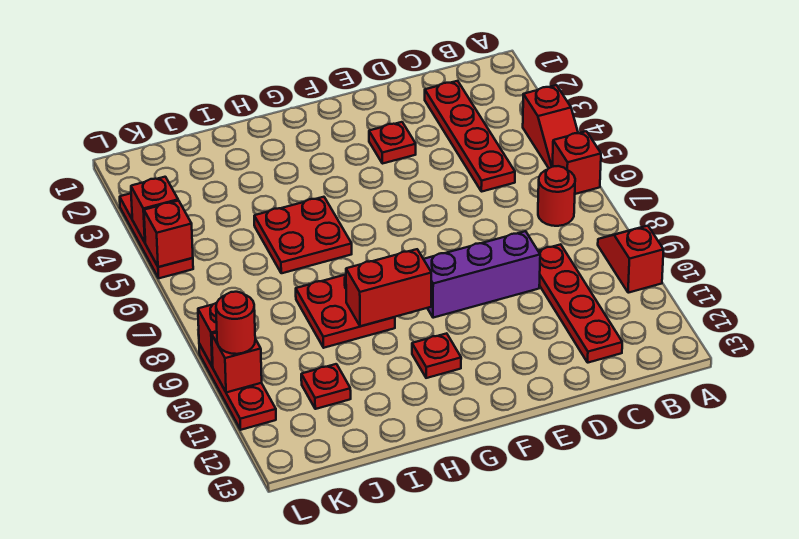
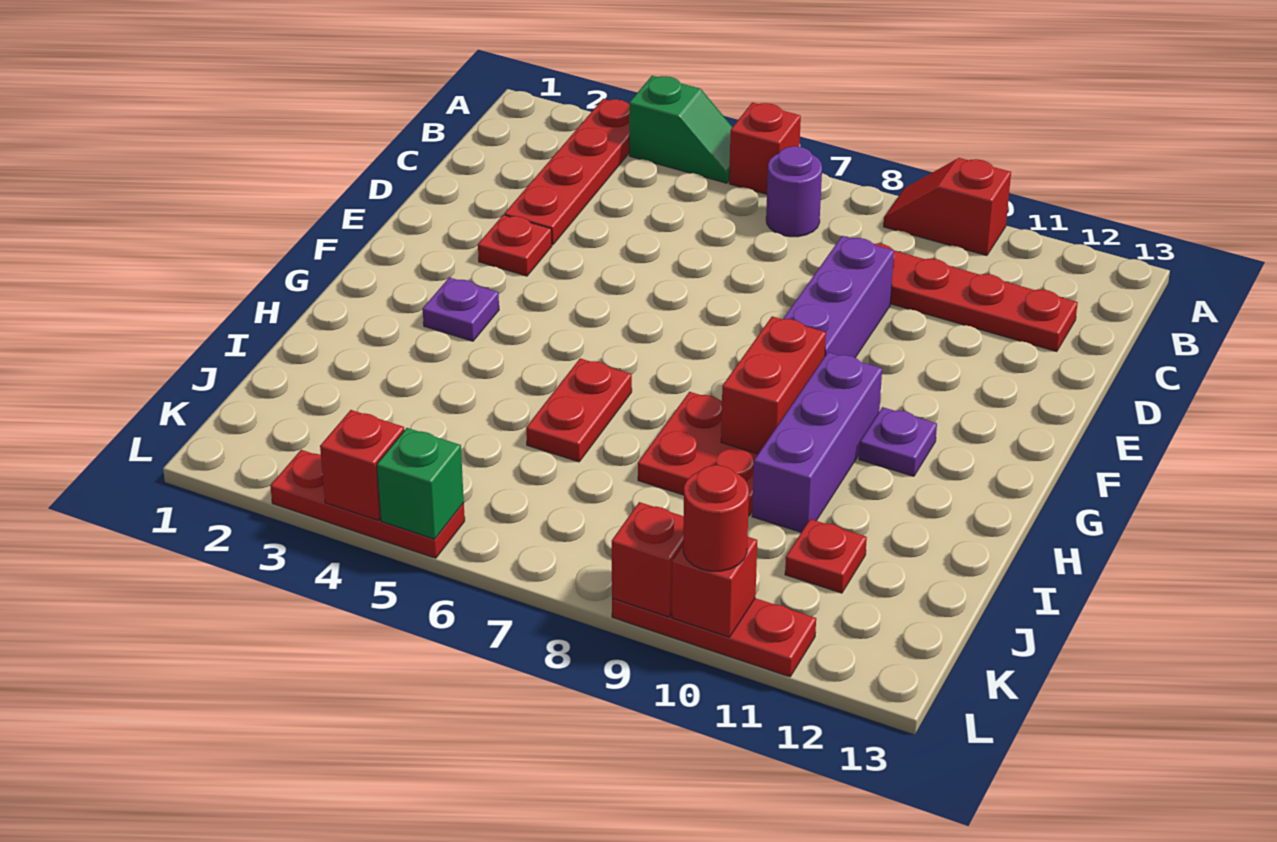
red 1x2 slope [523,85,578,168] -> green 1x2 slope [629,76,732,183]
red 1x1 round brick [538,166,575,226] -> purple 1x1 round brick [766,146,822,237]
red 1x4 plate [425,81,515,192] -> red 1x4 plate turned to [504,99,629,245]
none -> purple 1x1 plate [423,277,499,341]
none -> purple 1x3 brick [752,352,882,532]
red 1x1 plate [412,333,461,378] -> purple 1x1 plate [859,407,937,476]
red 2x2 plate [254,197,352,273] -> red 1x2 plate [526,358,632,462]
red 1x1 brick [144,201,193,267] -> green 1x1 brick [377,428,464,539]

